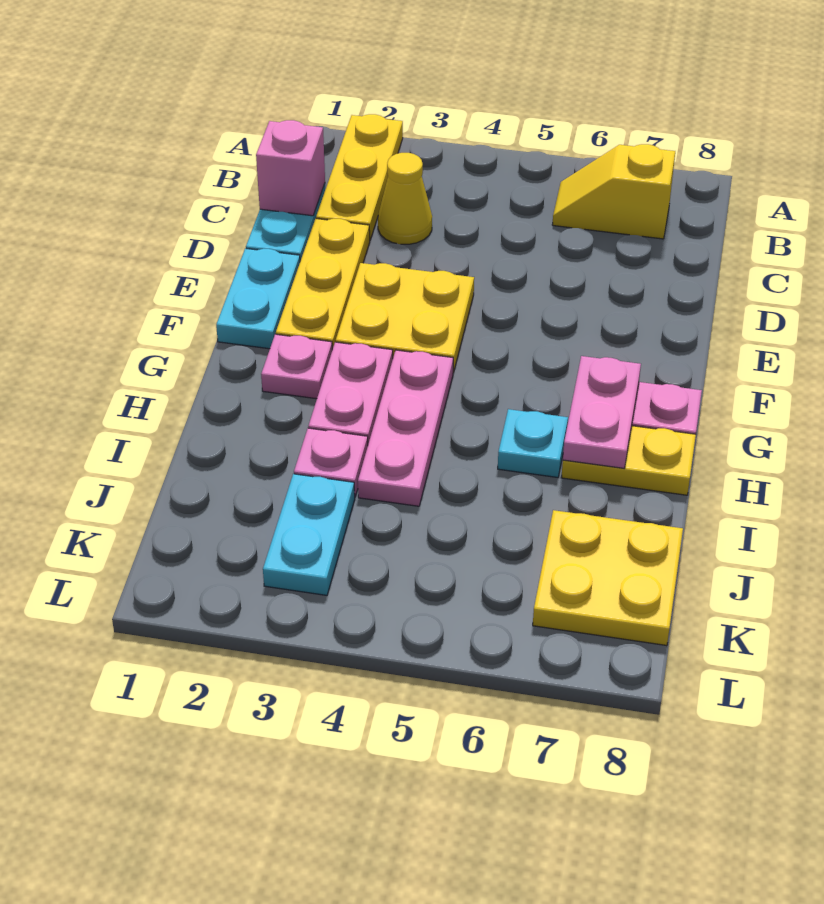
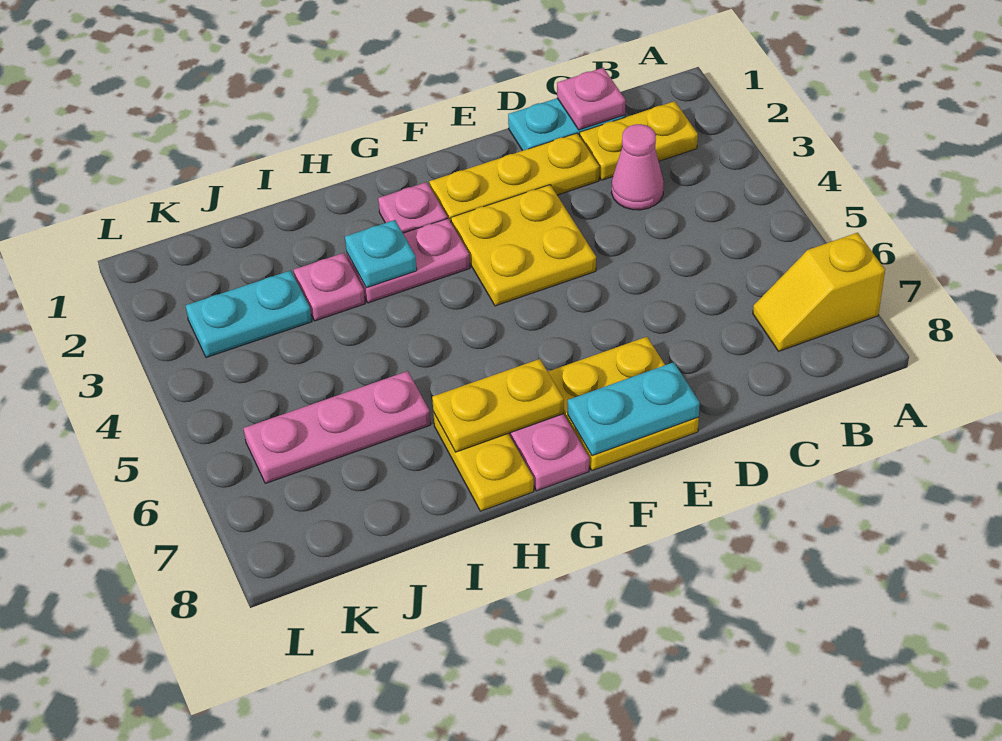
yellow 1x3 plate [316,114,403,240] -> yellow 1x2 plate [580,101,698,180]
yellow 1x2 slope [552,144,675,239] -> yellow 1x2 slope turned to [753,233,885,351]
pink 1x1 brick [256,120,325,216] -> pink 1x1 plate [557,68,626,130]
yellow 1x1 cone [378,153,432,244] -> pink 1x1 cone [611,124,664,210]
cyan 1x2 plate [216,248,300,349] -> cyan 1x2 plate moved to [568,362,700,456]
pink 1x3 plate [358,350,453,506] -> pink 1x3 plate moved to [244,371,431,483]
pink 1x2 plate [563,356,641,468] -> yellow 1x2 plate [432,359,564,452]
cyan 1x1 plate [498,409,568,477] -> cyan 1x1 plate moved to [345,220,417,288]
yellow 2x2 plate [533,510,683,646] -> yellow 2x2 plate moved to [548,337,699,471]

